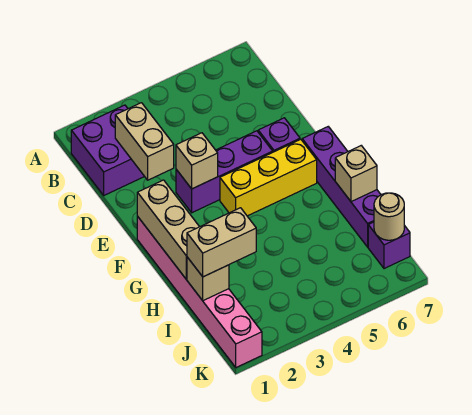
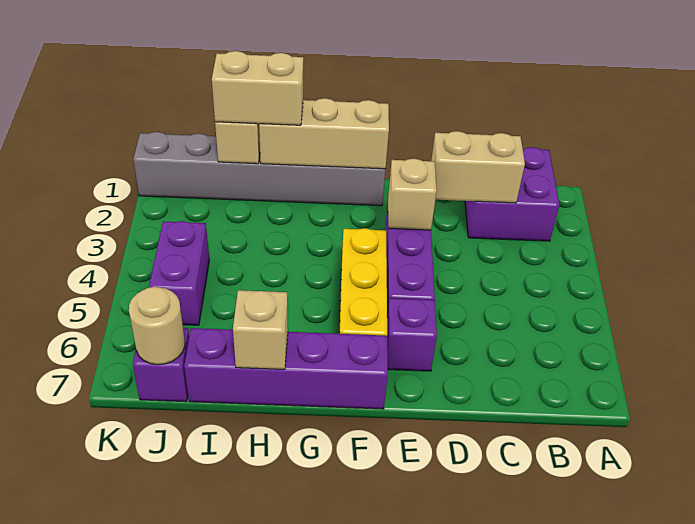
pink 1x6 brick [137,216,262,367] -> grey 1x6 brick [133,132,386,206]
tan 1x2 brick [187,208,256,277] -> tan 1x2 brick turned to [212,51,303,125]
none -> purple 1x2 brick [149,221,209,325]

